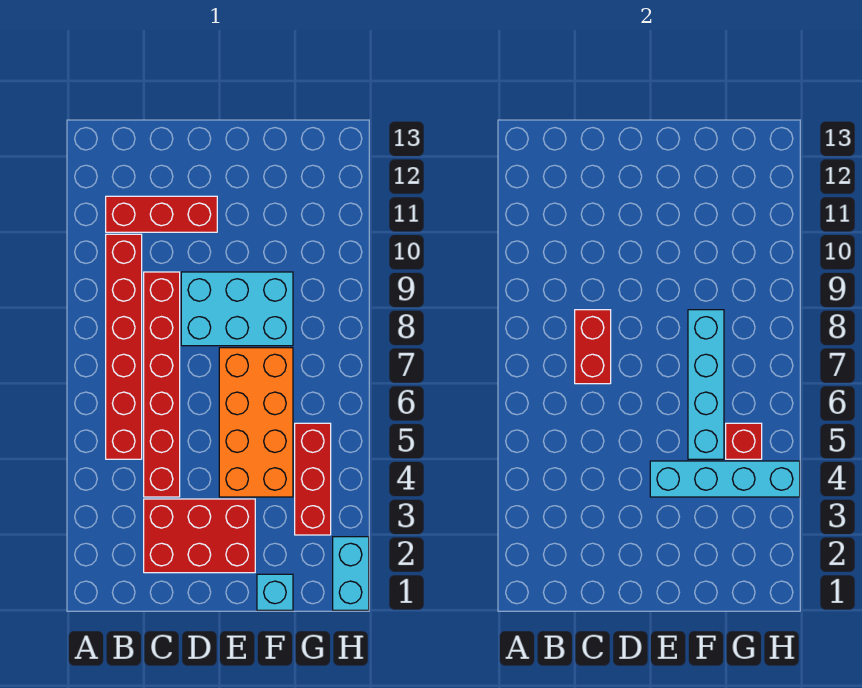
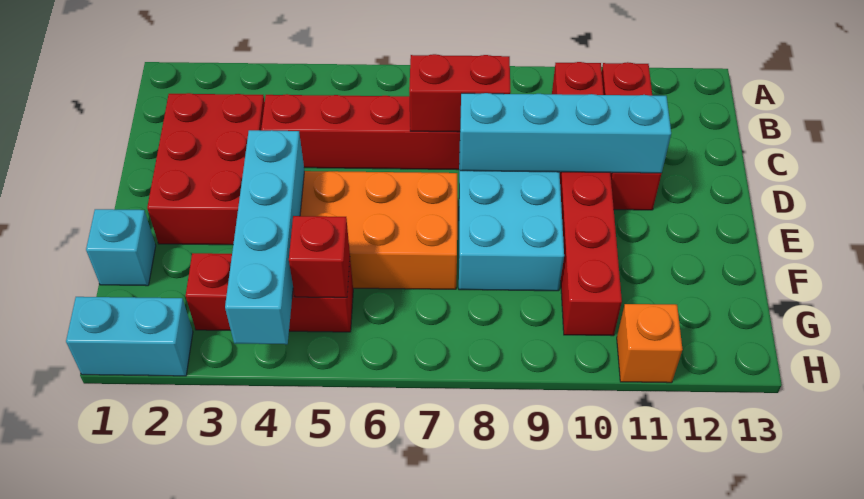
red 1x6 brick [106,234,142,459] -> red 1x6 brick turned to [552,62,622,336]
cyan 1x4 brick [688,310,724,459] -> cyan 1x4 brick moved to [460,93,671,173]
none -> orange 1x1 brick [617,304,683,383]

